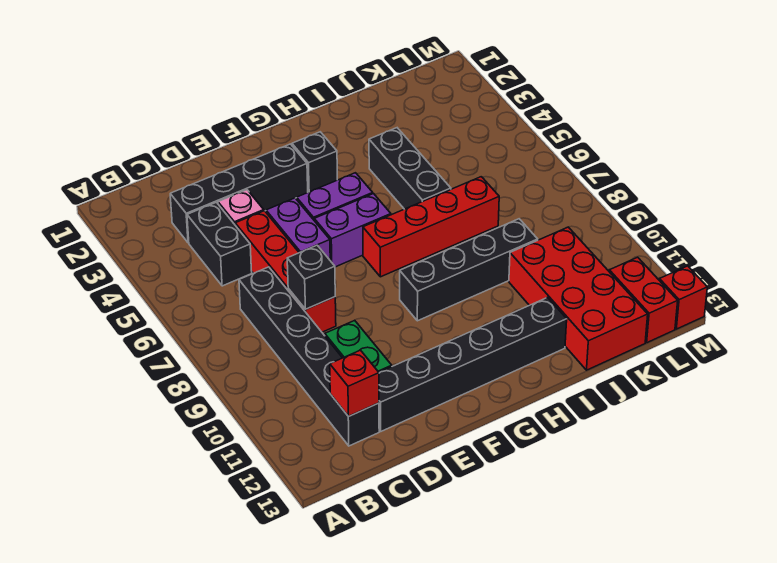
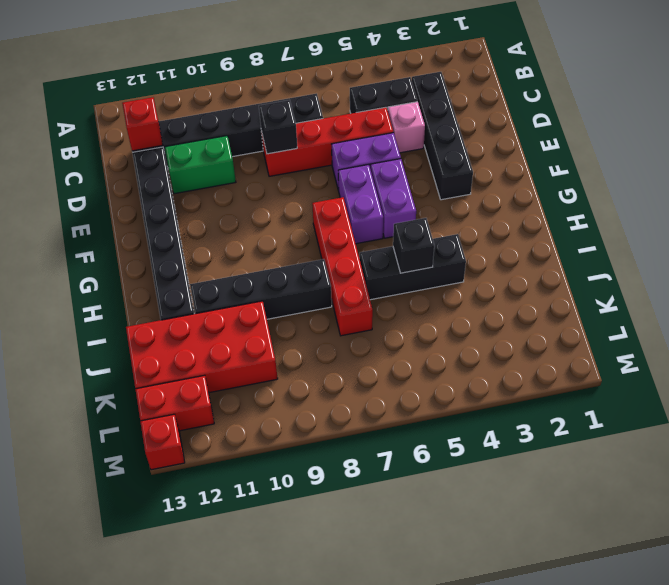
black 1x1 brick [292,132,337,192] -> black 1x1 brick moved to [393,218,434,273]
black 1x4 brick [400,219,538,321] -> black 1x4 brick turned to [190,259,332,319]

